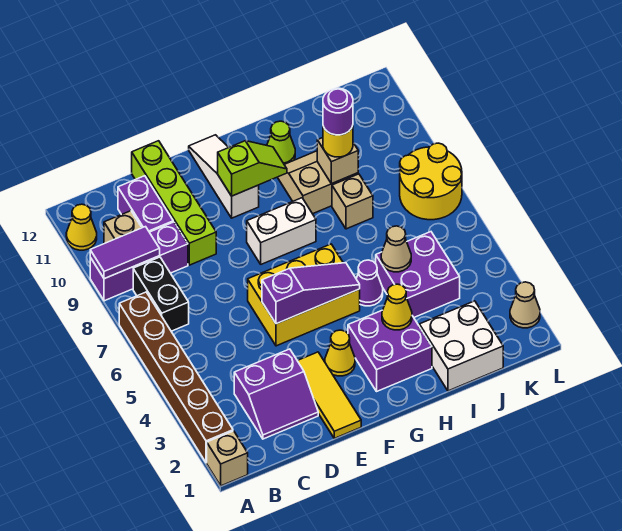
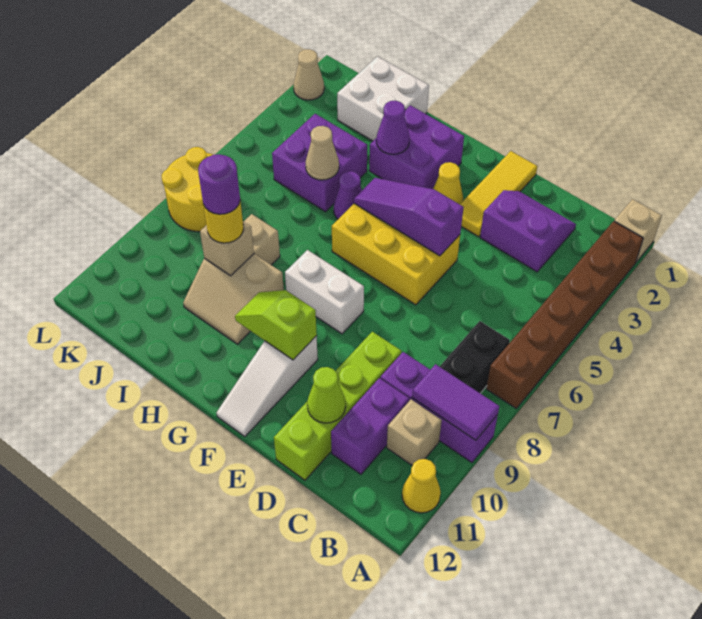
yellow 1x1 cone [382,284,412,330] -> purple 1x1 cone [376,101,410,154]
lime 1x1 cone [267,121,295,164] -> lime 1x1 cone moved to [307,367,346,423]

